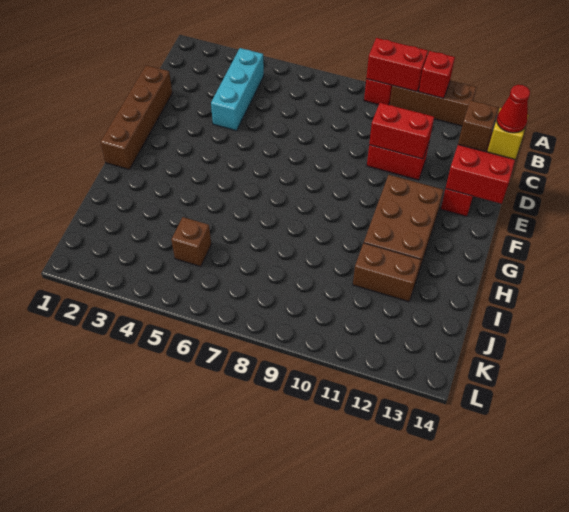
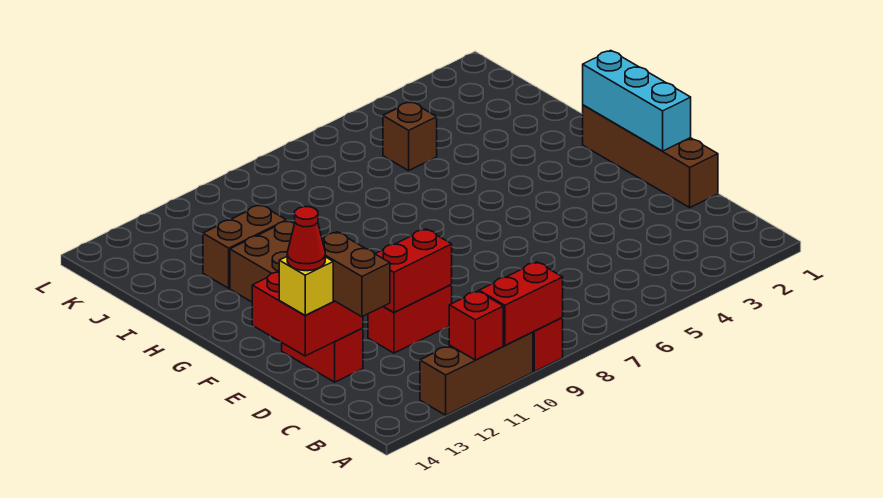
cyan 1x3 brick [211,48,264,131] -> cyan 1x3 brick moved to [583,50,691,151]
brown 1x1 brick [458,100,498,152] -> brown 1x2 brick [322,232,390,317]

